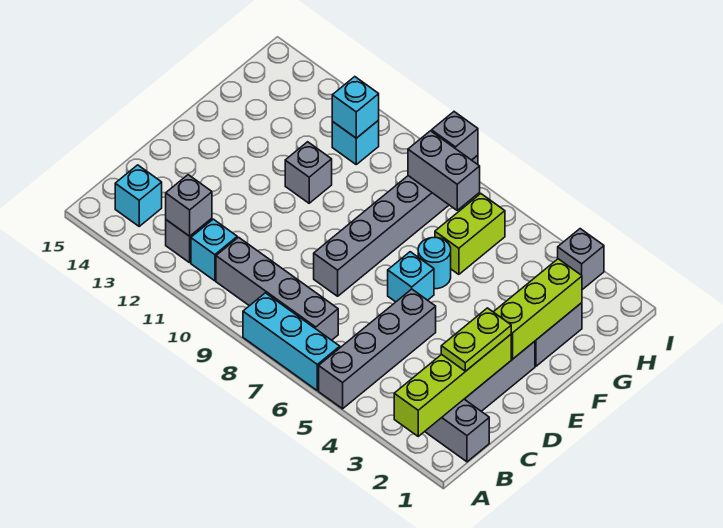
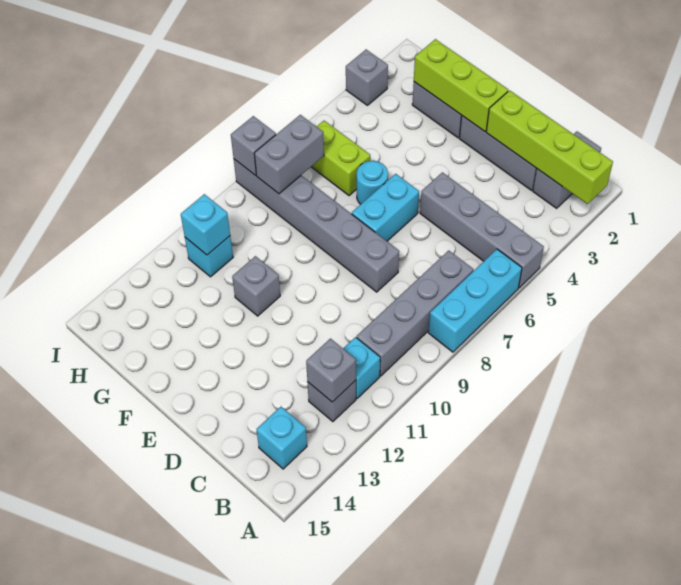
lime 1x2 plate [441,308,511,371] -> none
cyan 1x1 brick [388,252,434,302] -> cyan 1x2 brick [352,174,419,241]

